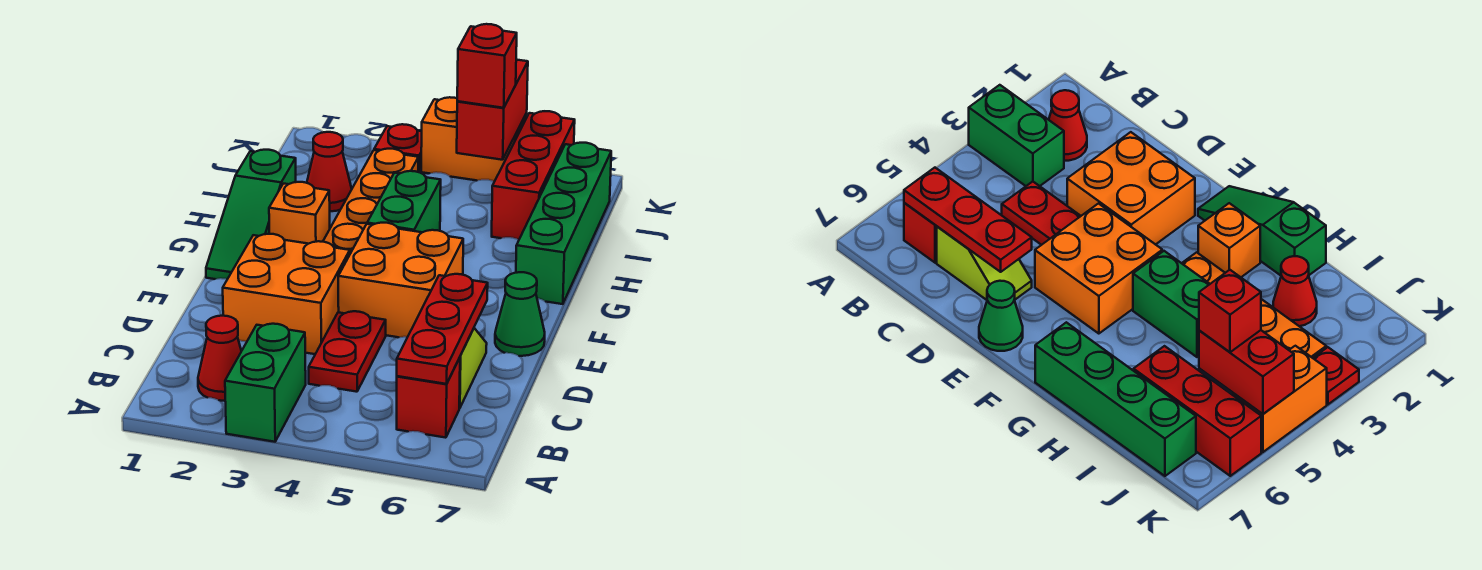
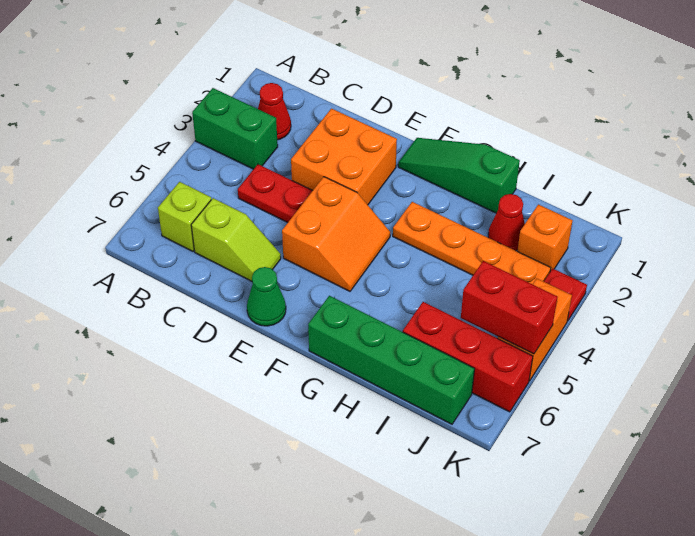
red 1x1 brick [397,358,460,438] -> lime 1x1 brick [158,182,211,251]
red 1x3 plate [397,274,488,384] -> none
orange 2x2 brick [338,223,463,337] -> orange 2x2 slope [282,177,390,291]
orange 1x1 brick [269,182,330,244] -> orange 1x1 brick moved to [517,204,573,271]
green 1x2 brick [367,171,441,232] -> none
red 1x1 brick [457,24,517,108] -> none

